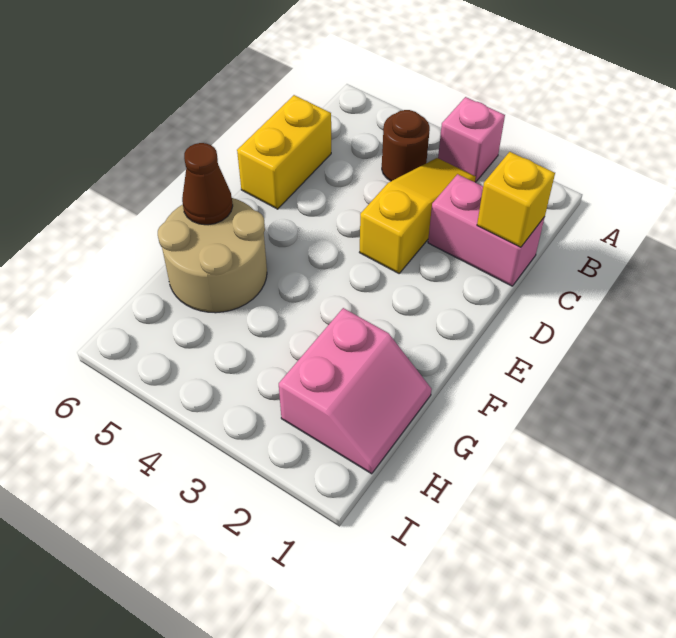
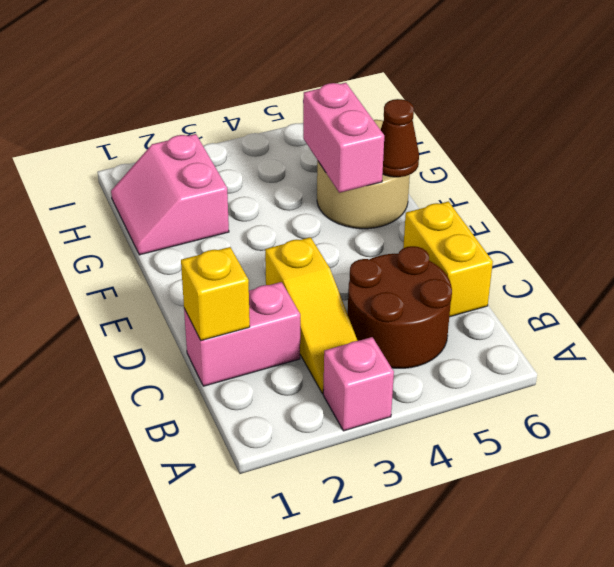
brown 1x1 round brick [382,110,430,181] -> brown 2x2 round brick [348,246,452,368]
none -> pink 1x2 brick [303,83,384,193]

